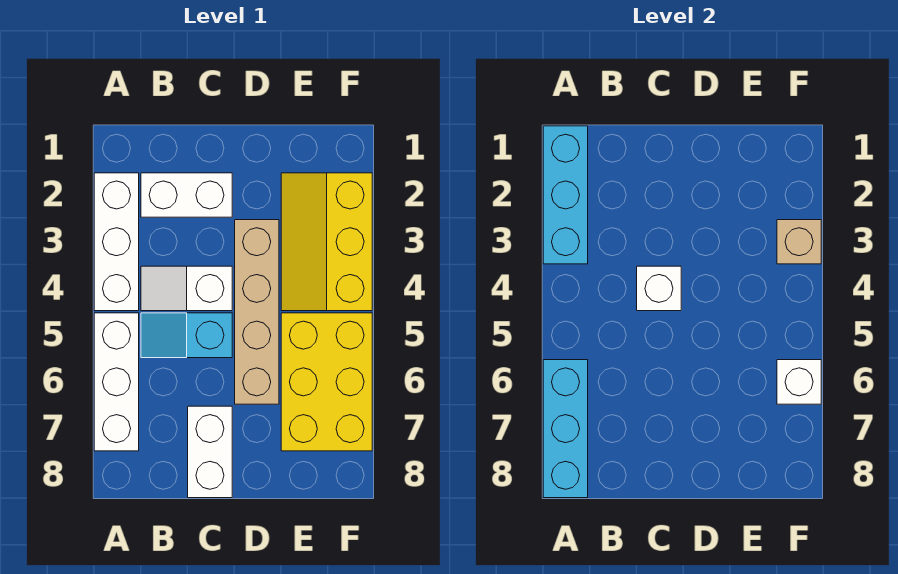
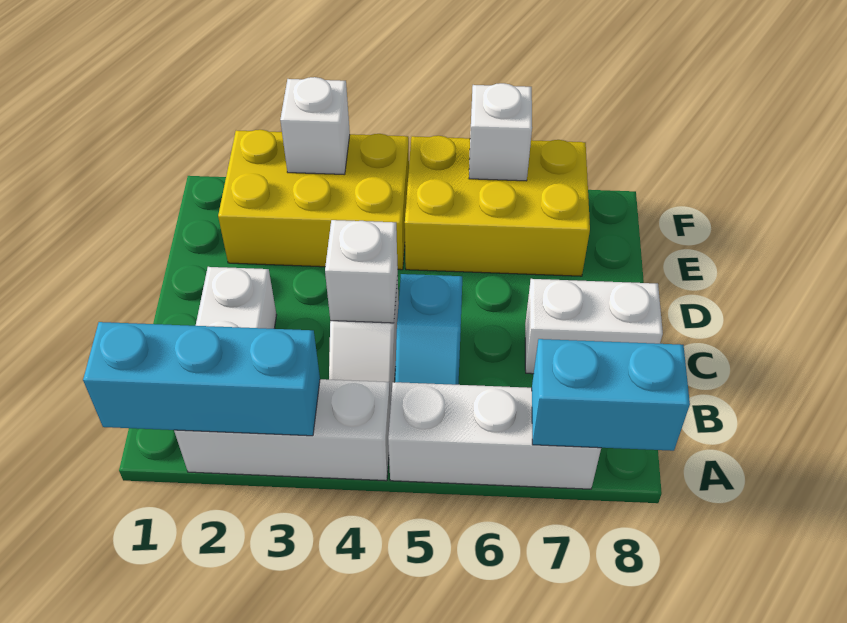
cyan 1x3 brick [543,360,588,498] -> cyan 1x2 brick [532,339,690,451]
tan 1x4 brick [235,220,279,404] -> none
yellow 2x3 slope [281,173,372,311] -> yellow 2x3 brick [218,130,409,270]
tan 1x1 brick [777,220,821,264] -> white 1x1 brick [280,77,350,175]

